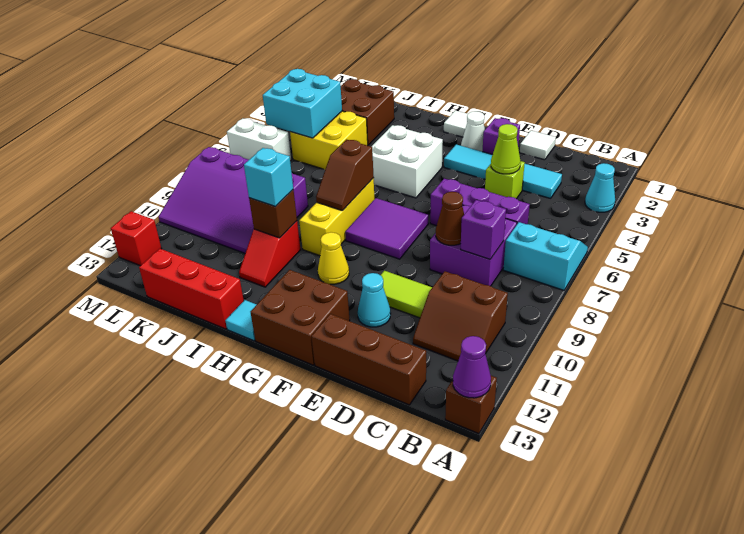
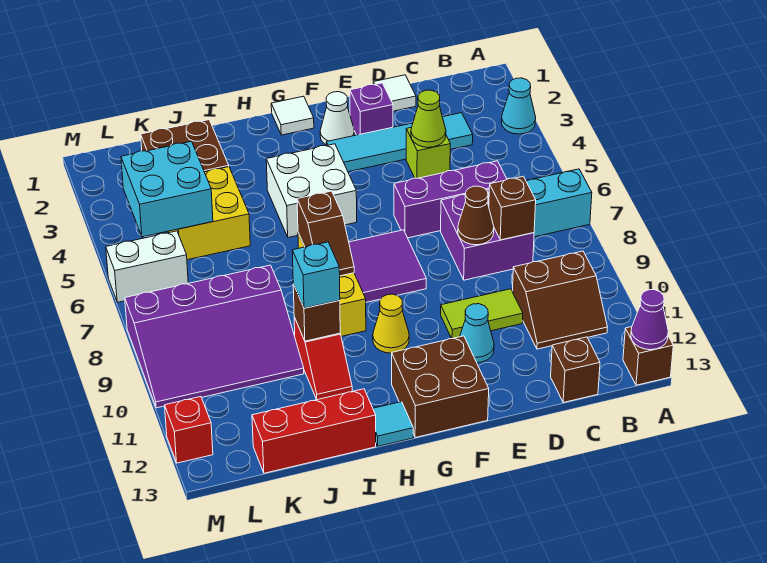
purple 1x1 brick [461,200,506,259] -> brown 1x1 brick [489,176,536,240]
brown 1x3 brick [311,314,426,405] -> brown 1x1 brick [551,337,600,402]

